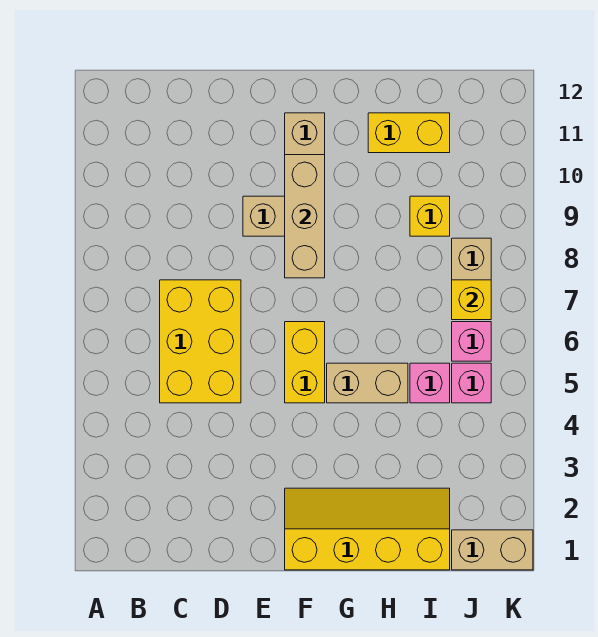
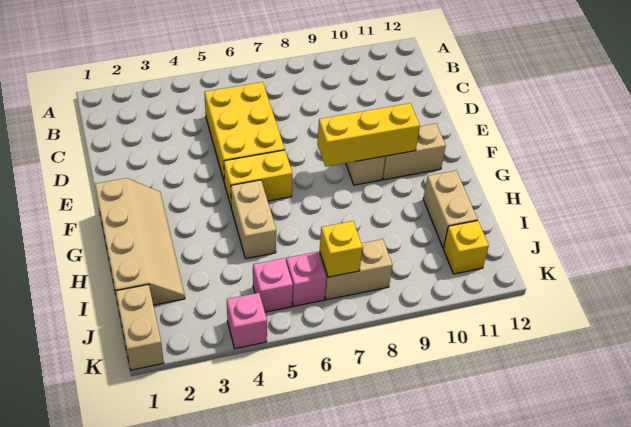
yellow 2x3 brick [160,280,241,403] -> yellow 2x3 brick turned to [204,82,285,183]
yellow 2x4 slope [285,488,450,570] -> tan 2x4 slope [95,178,185,305]
tan 1x3 brick [285,155,325,278] -> yellow 1x3 brick [317,103,420,167]
yellow 1x2 brick [368,113,450,153] -> tan 1x2 brick [423,171,477,248]
pink 1x1 brick [410,363,450,403] -> pink 1x1 brick moved to [227,293,267,349]
yellow 1x1 brick [410,196,450,236] -> yellow 1x1 brick moved to [443,221,489,274]

